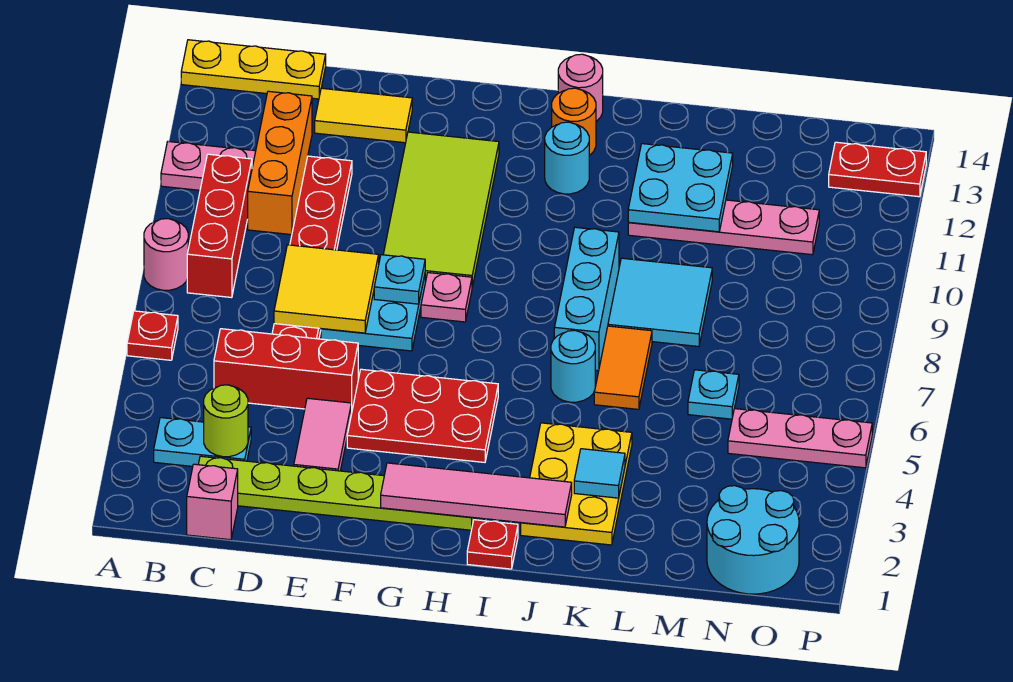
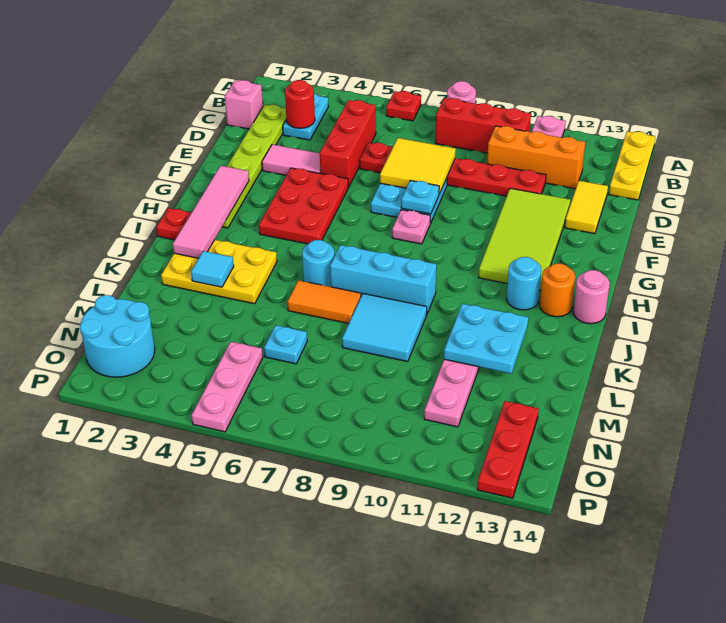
lime 1x1 round brick [204,385,248,457] -> red 1x1 round brick [285,80,315,128]
lime 2x4 tile [383,132,499,287] -> lime 2x4 tile turned to [479,188,570,290]
red 1x2 plate [829,142,926,197] -> red 1x3 plate [477,401,539,498]

